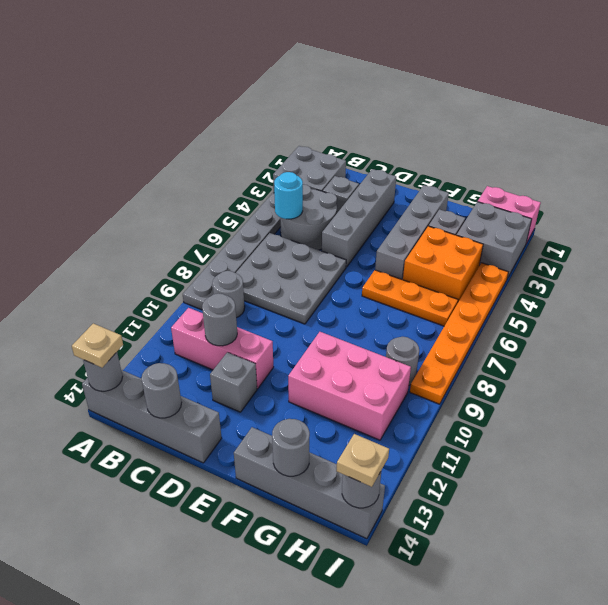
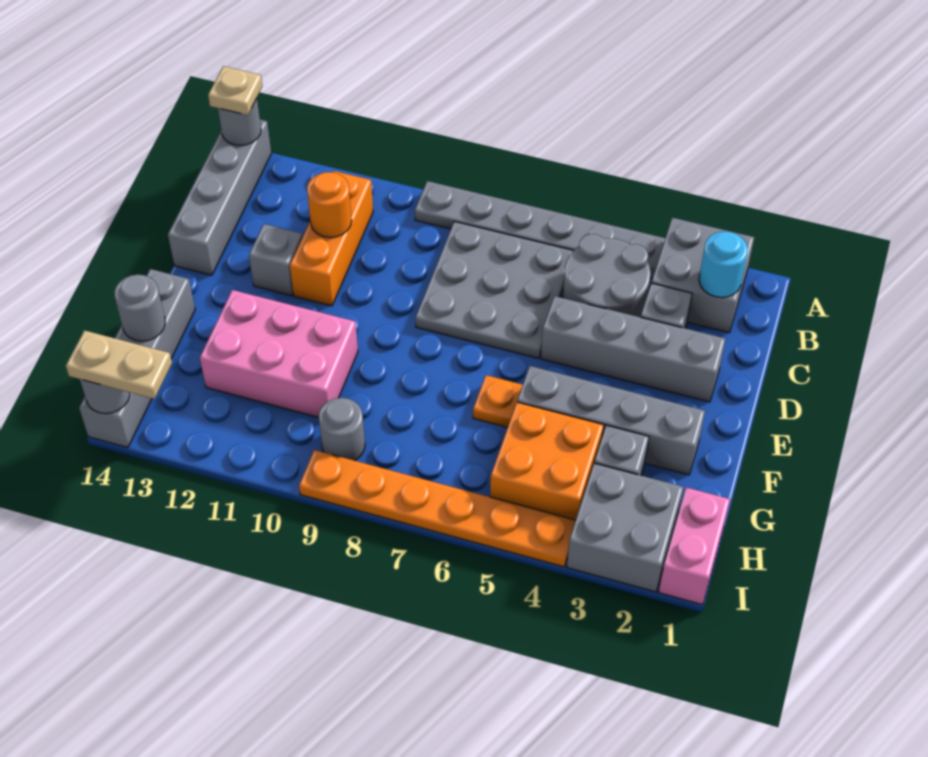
cyan 1x1 round brick [274,172,303,219] -> cyan 1x1 round brick moved to [699,231,748,298]
grey 1x1 round brick [213,271,245,318] -> none
pink 1x3 brick [171,308,273,389] -> orange 1x3 brick [290,171,373,306]
grey 1x1 round brick [202,293,237,346] -> orange 1x1 round brick [307,172,352,238]
grey 1x1 round brick [141,363,181,418] -> none
orange 1x3 plate [362,270,458,326] -> orange 1x1 plate [473,375,523,427]
pink 2x3 brick [288,332,411,440] -> pink 2x3 brick turned to [200,290,358,417]
tan 1x1 plate [337,434,389,487] -> tan 1x2 plate [66,330,172,399]

